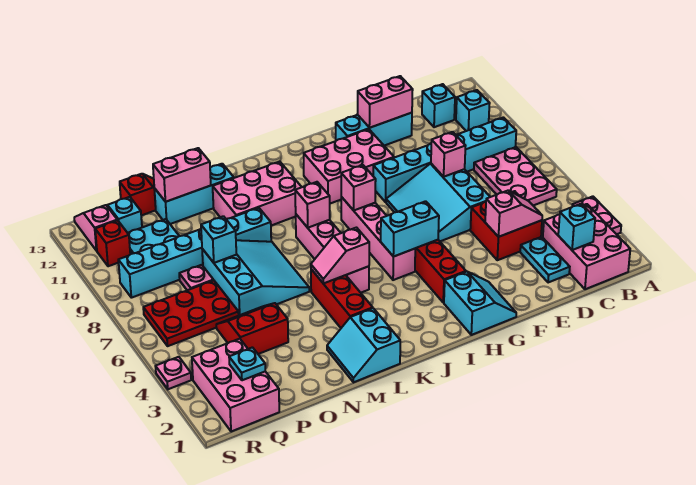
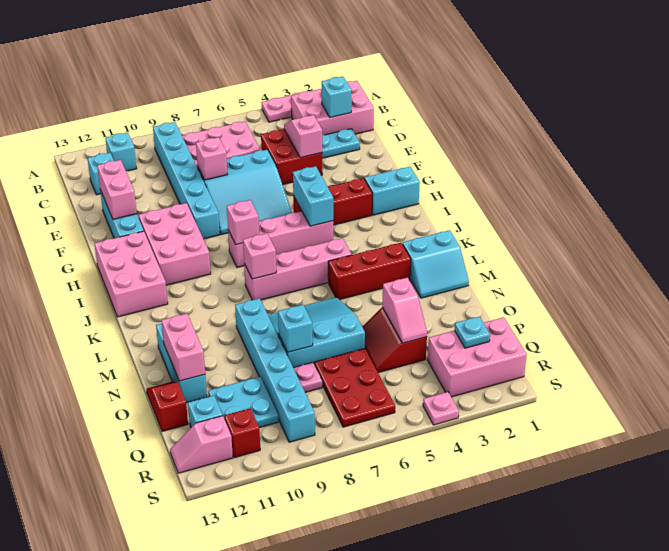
pink 1x2 slope [311,228,369,283] -> pink 1x2 slope moved to [382,278,427,343]
pink 2x3 brick [213,161,301,226] -> pink 2x3 brick moved to [94,231,168,317]

